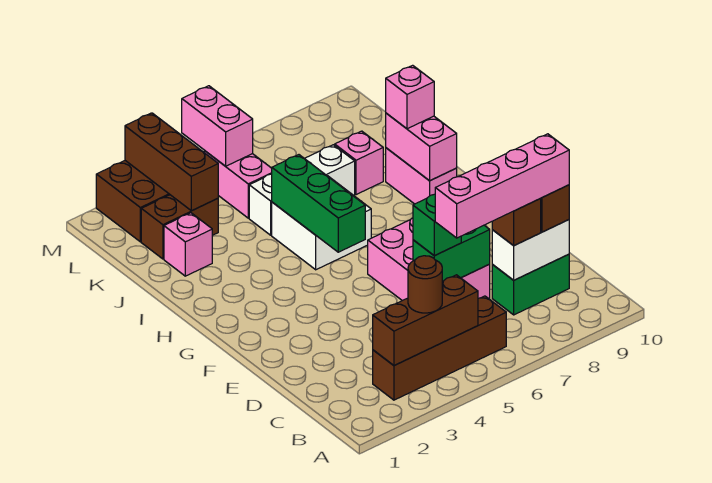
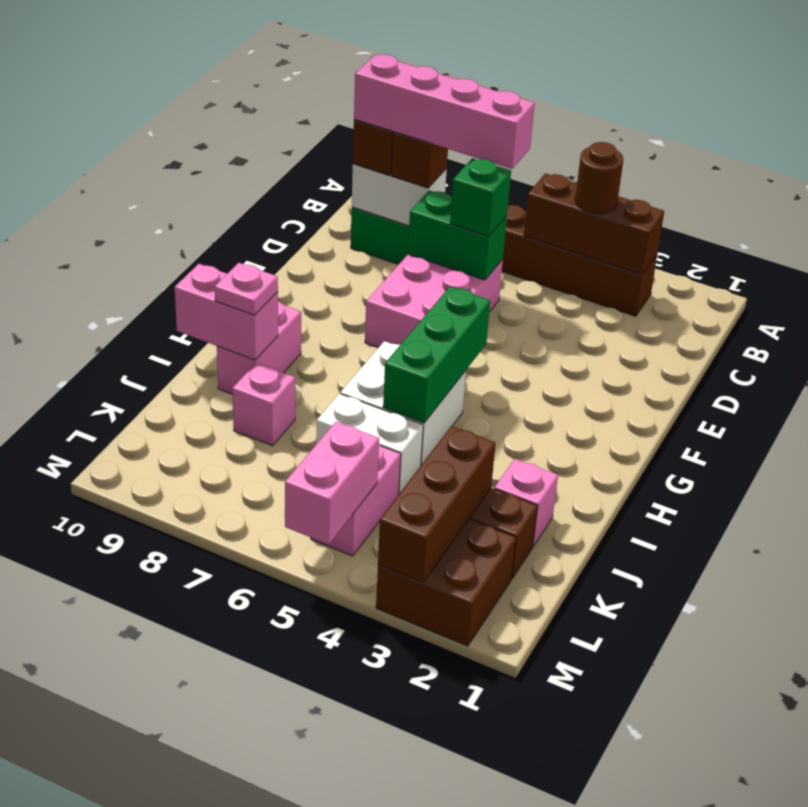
pink 1x2 brick [386,113,457,181] -> pink 1x2 brick turned to [175,264,278,360]
pink 1x1 brick [386,65,434,129] -> pink 1x1 plate [215,263,278,315]
white 1x3 brick [249,145,355,235] -> white 1x2 brick [316,394,423,494]

